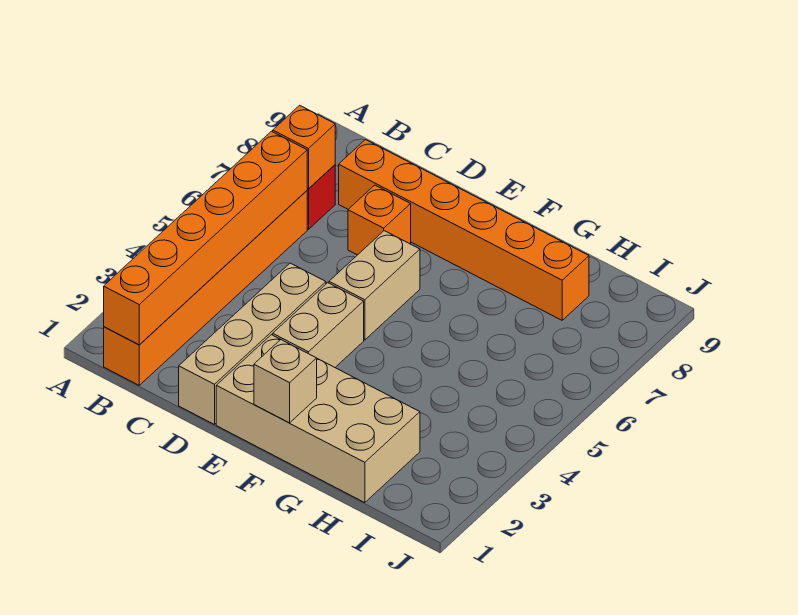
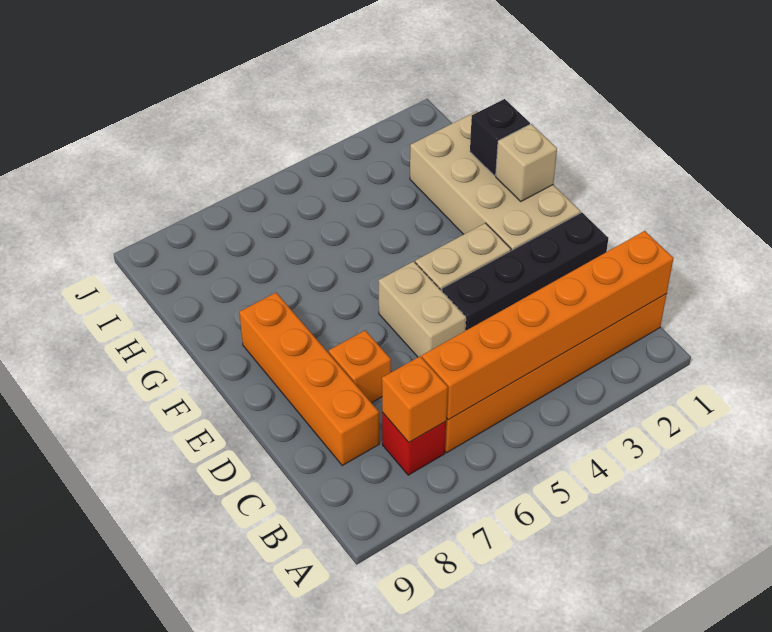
orange 1x6 brick [339,140,589,320] -> orange 1x4 brick [239,293,379,465]
tan 1x4 brick [179,263,326,425] -> black 1x4 brick [442,212,608,331]
tan 1x2 brick [329,231,420,340] -> tan 1x2 brick turned to [379,261,466,357]
none -> black 1x1 brick [470,99,530,176]

